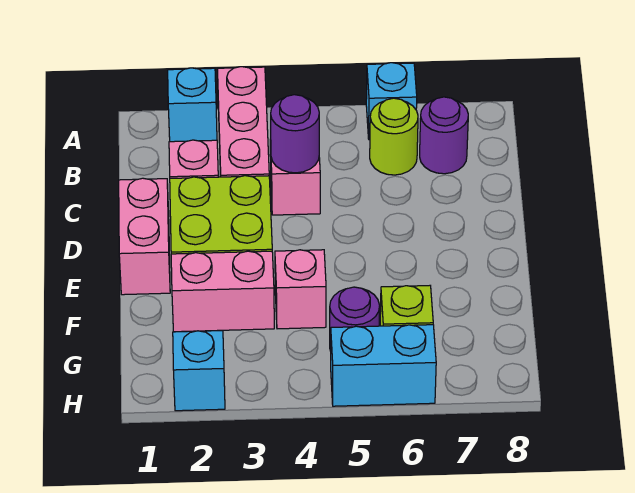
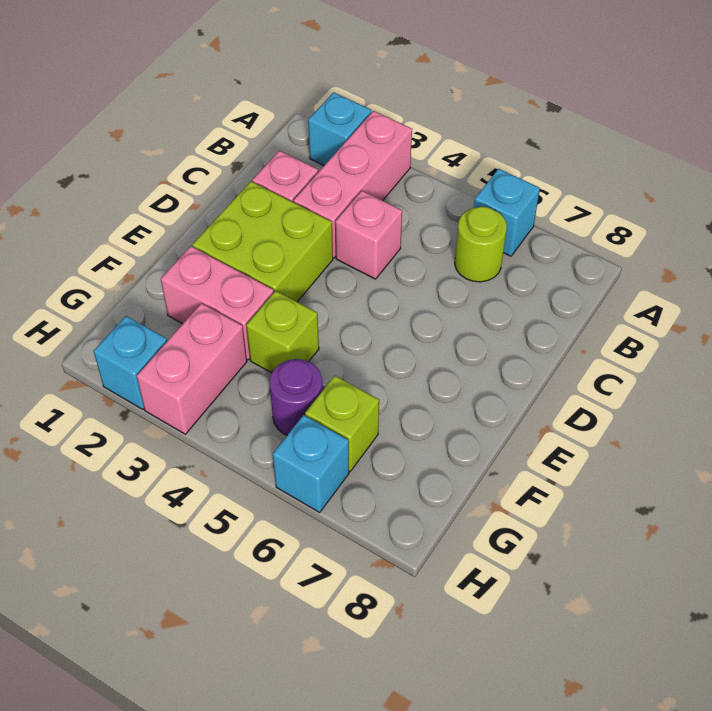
purple 1x1 round brick [420,97,468,174] -> none
purple 1x1 round brick [271,95,319,173] -> none
pink 1x2 brick [119,178,170,295] -> pink 1x2 brick moved to [137,303,247,434]
pink 1x1 brick [275,250,326,329] -> lime 1x1 brick [246,291,319,373]
cyan 1x2 brick [331,325,436,406] -> cyan 1x1 brick [273,415,349,512]

